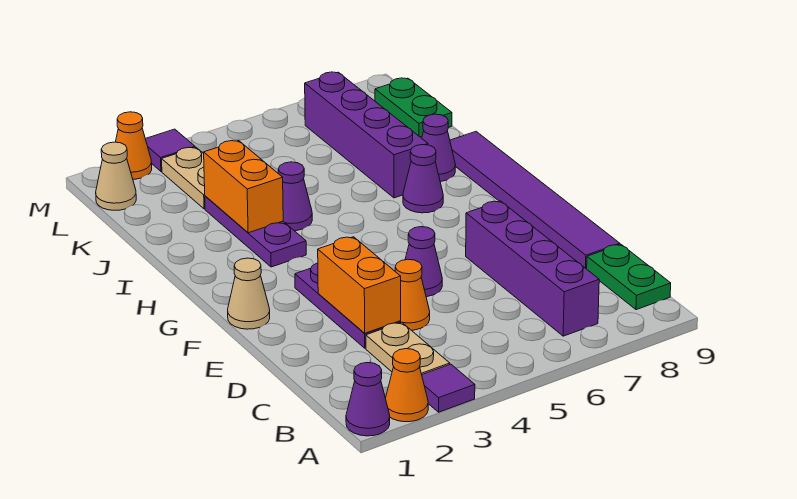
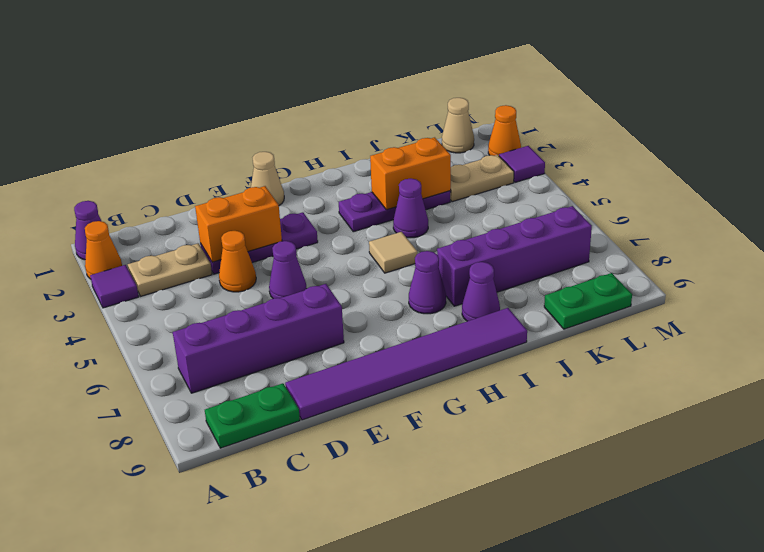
none -> tan 1x1 tile [369,232,417,273]

